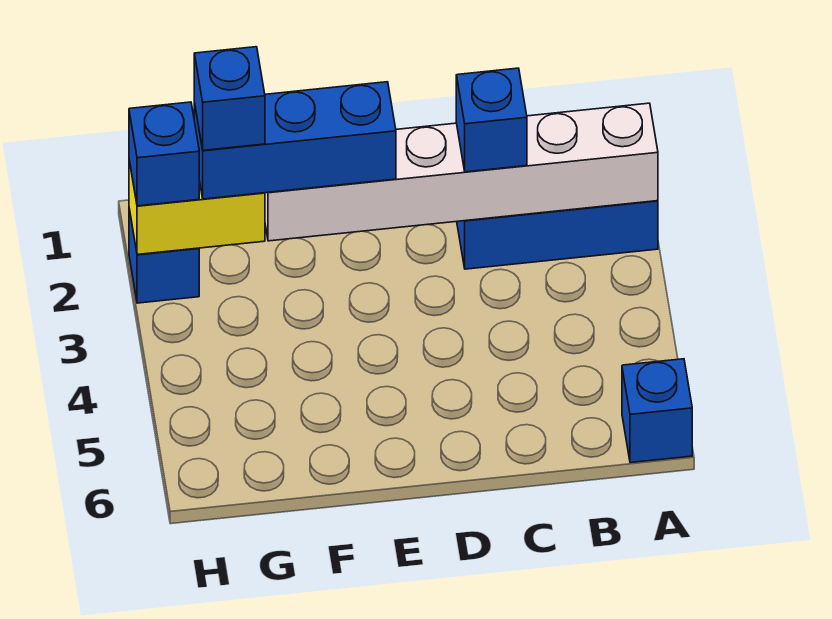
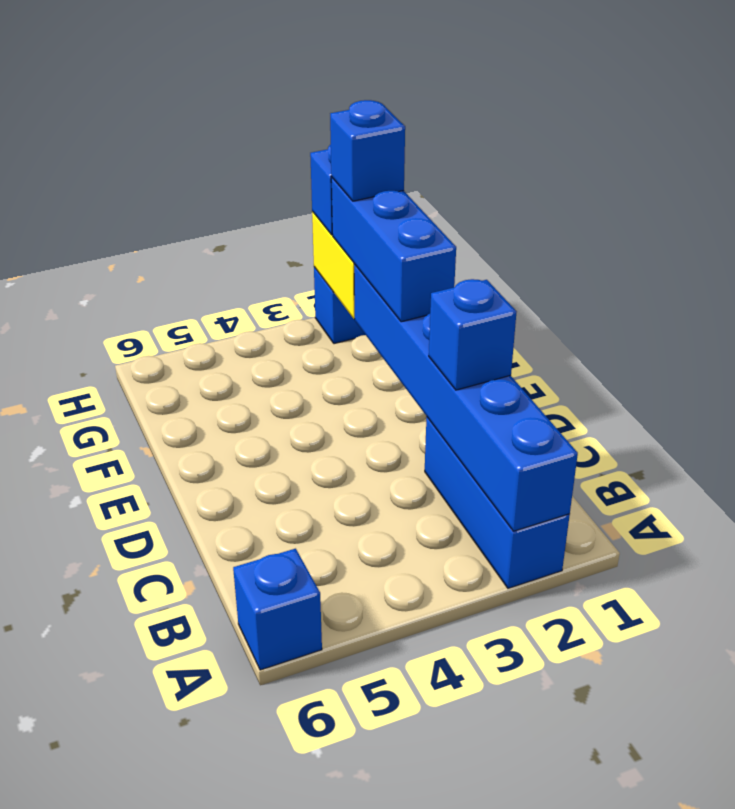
white 1x6 brick [265,103,658,241] -> blue 1x6 brick [354,264,578,531]

